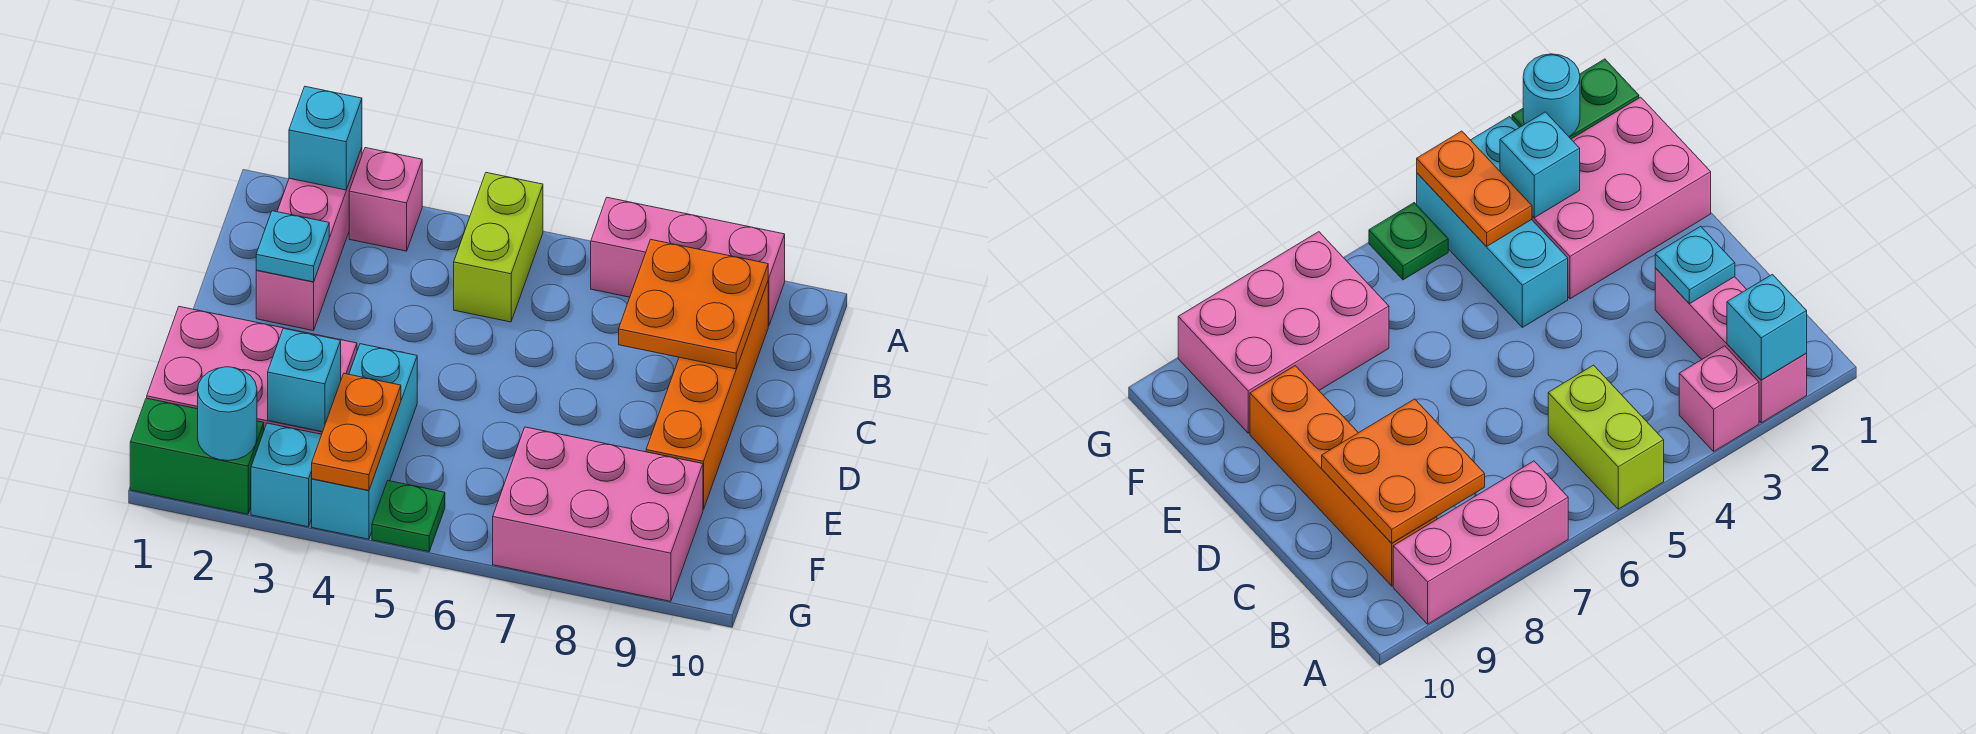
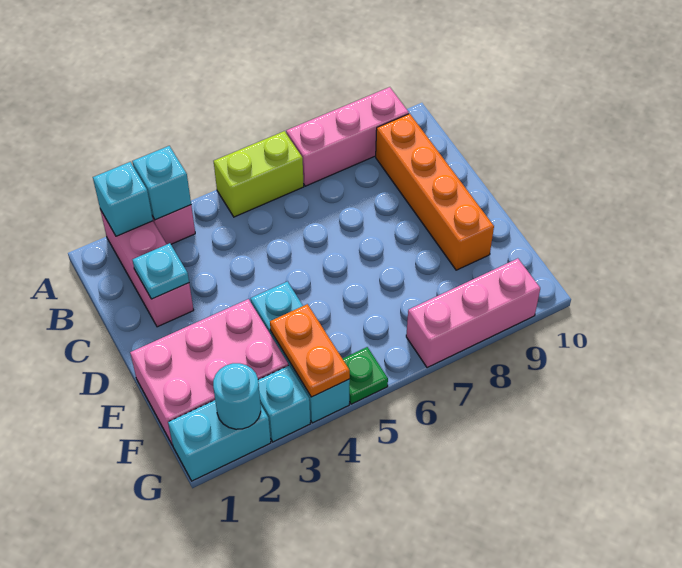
lime 1x2 brick [454,173,543,322] -> lime 1x2 brick turned to [214,131,304,217]
orange 2x2 plate [619,240,768,369] -> none
cyan 1x1 brick [268,329,341,432] -> cyan 1x1 brick moved to [132,146,191,220]
pink 2x3 brick [493,427,703,601] -> pink 1x3 brick [406,258,540,368]
green 1x2 brick [130,398,264,514] -> cyan 1x2 brick [168,400,271,481]

